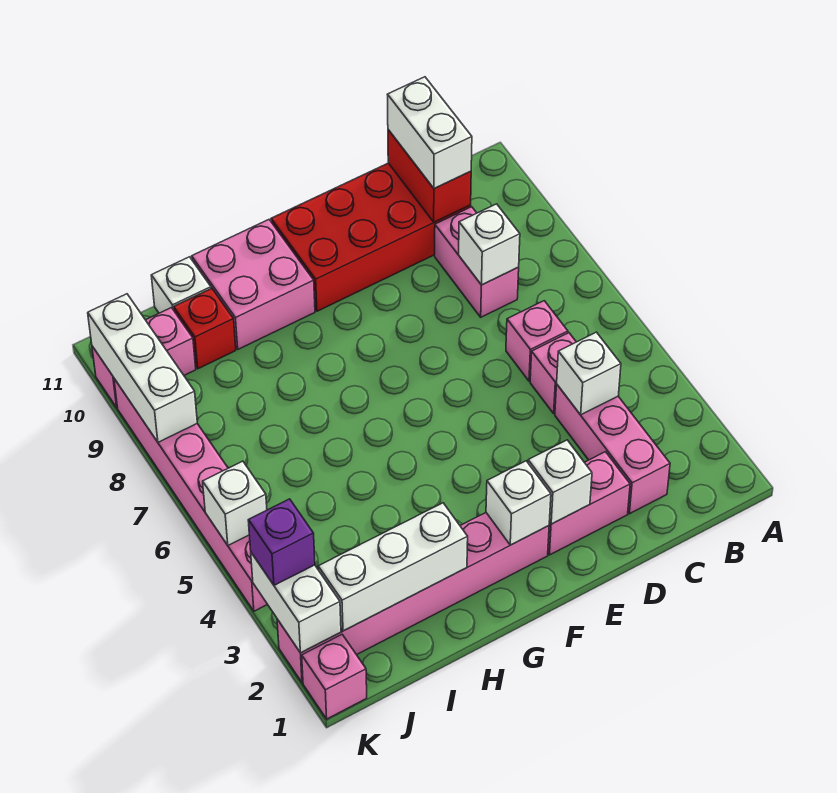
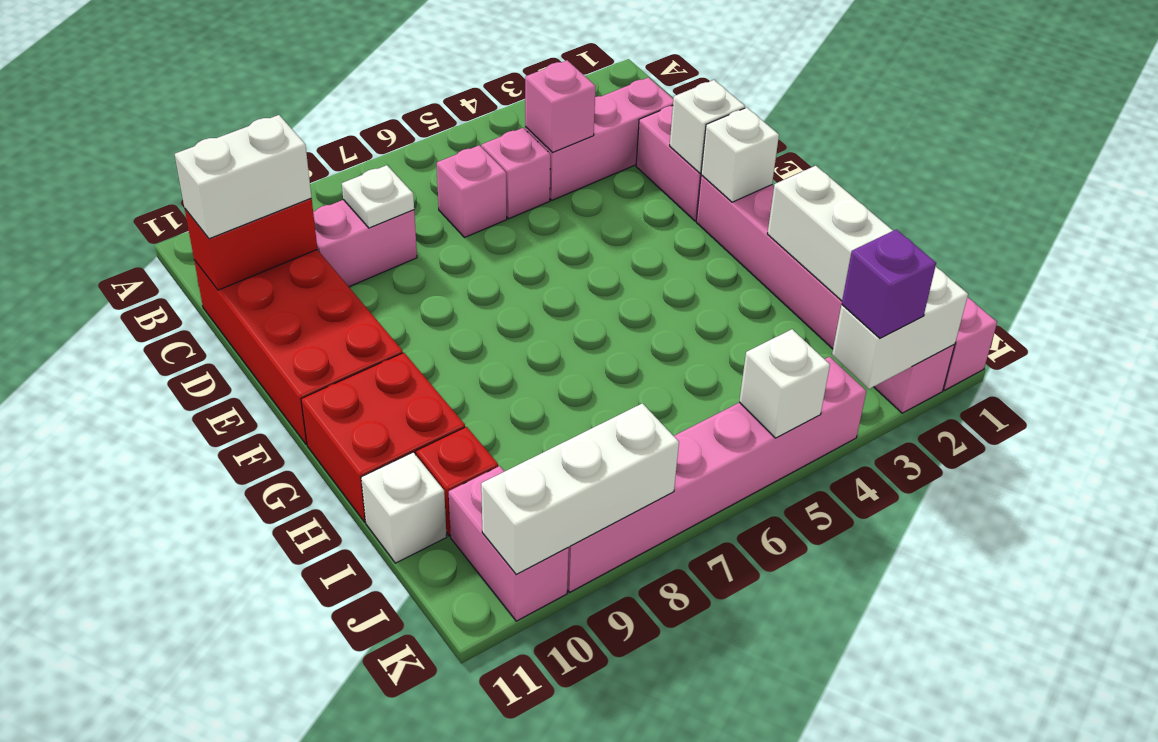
white 1x1 brick [557,332,621,415] -> pink 1x1 brick [525,60,596,153]
white 1x1 brick [459,204,520,285] -> white 1x1 plate [342,165,414,228]
pink 2x2 brick [192,220,315,349] -> red 2x2 brick [301,353,465,522]

